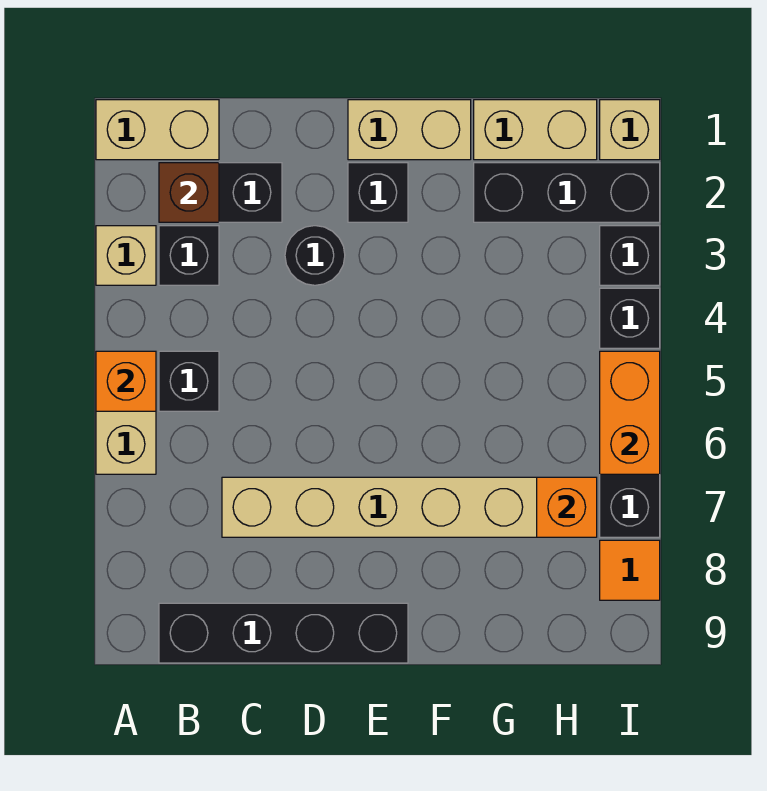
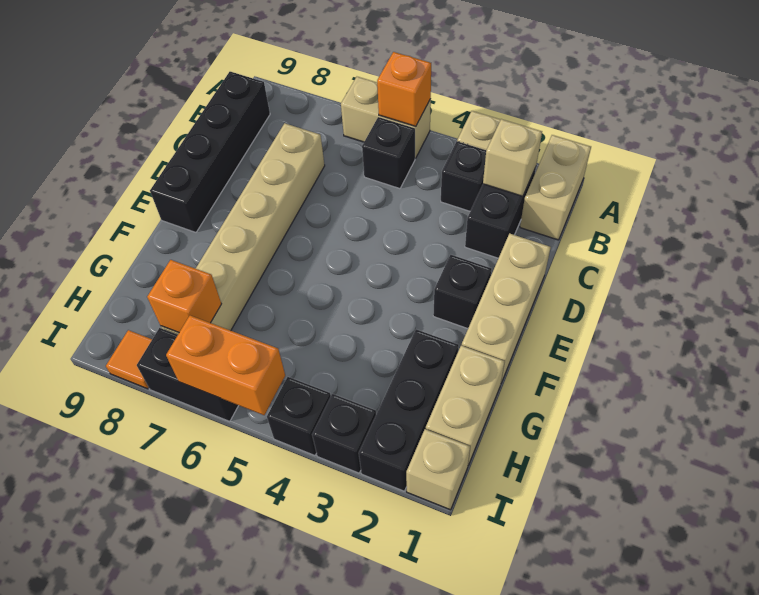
brown 1x1 brick [159,163,219,222] -> tan 1x1 brick [483,119,542,196]
black 1x1 round brick [285,226,345,285] -> none
tan 1x2 brick [348,100,471,160] -> tan 1x3 brick [462,233,551,383]

